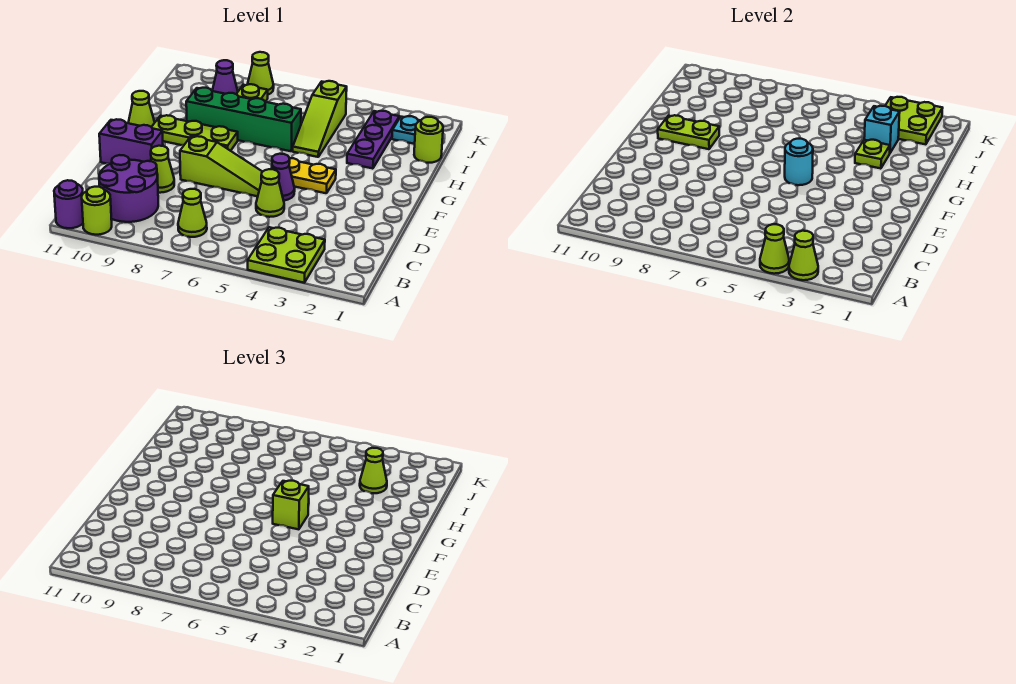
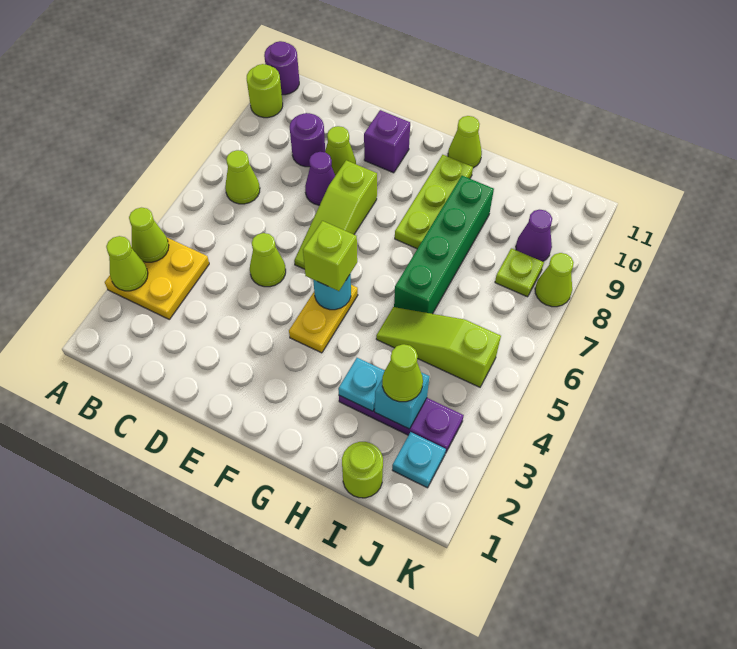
lime 2x2 plate [248,227,325,283] -> yellow 2x2 plate [105,238,209,319]
purple 2x2 round brick [99,155,158,222] -> purple 1x1 round brick [290,113,325,167]
purple 1x1 cone [271,154,295,201] -> purple 1x1 cone moved to [305,152,335,205]
purple 1x2 brick [99,119,163,164] -> purple 1x1 brick [364,110,410,173]
lime 1x2 plate [658,115,719,149] -> none
lime 1x1 plate [855,140,890,169] -> cyan 1x1 plate [338,358,385,411]
lime 2x2 plate [885,97,943,144] -> none

